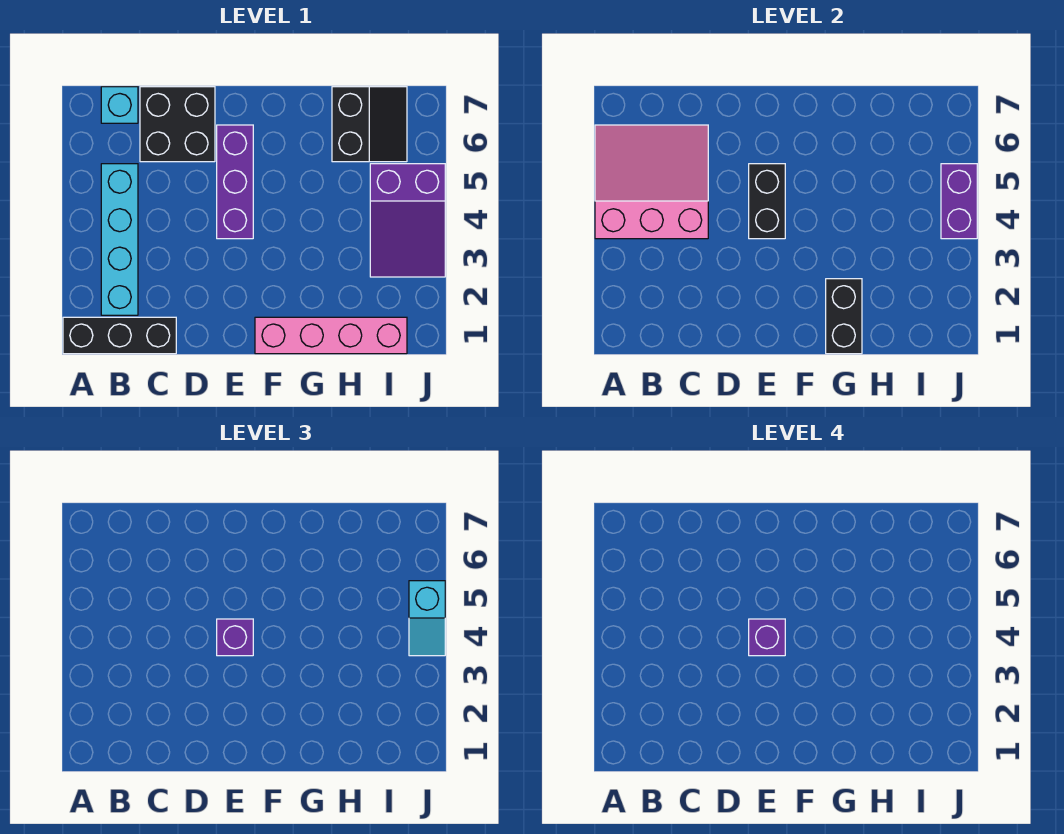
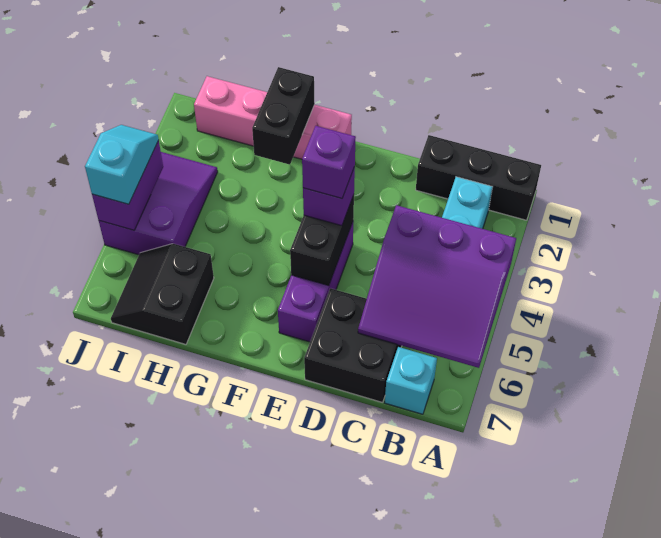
pink 3x3 slope [595,125,708,239] -> purple 3x3 slope [358,205,516,368]

